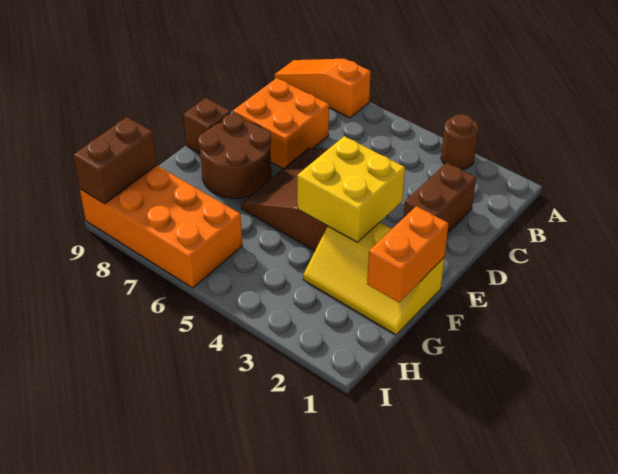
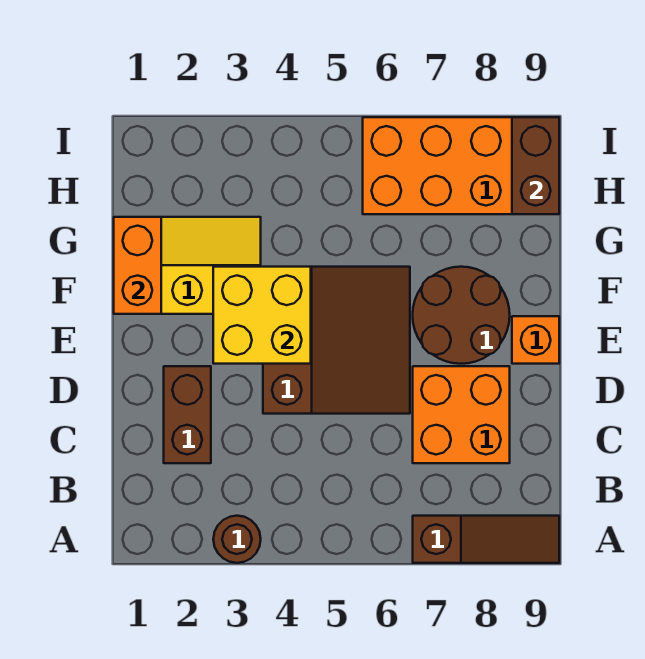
orange 1x3 slope [274,59,371,118] -> brown 1x3 slope [413,516,559,563]
brown 1x1 brick [183,98,231,153] -> orange 1x1 brick [512,316,559,364]

